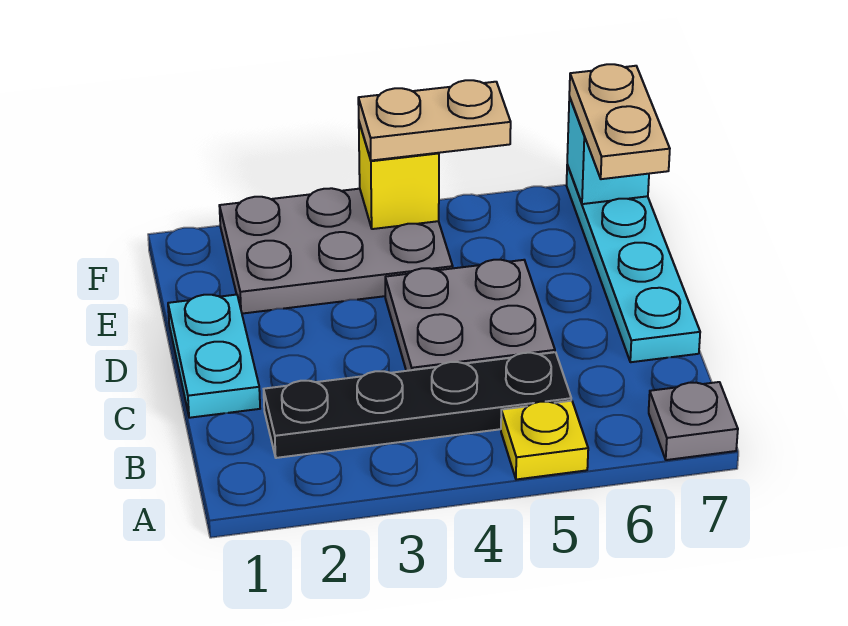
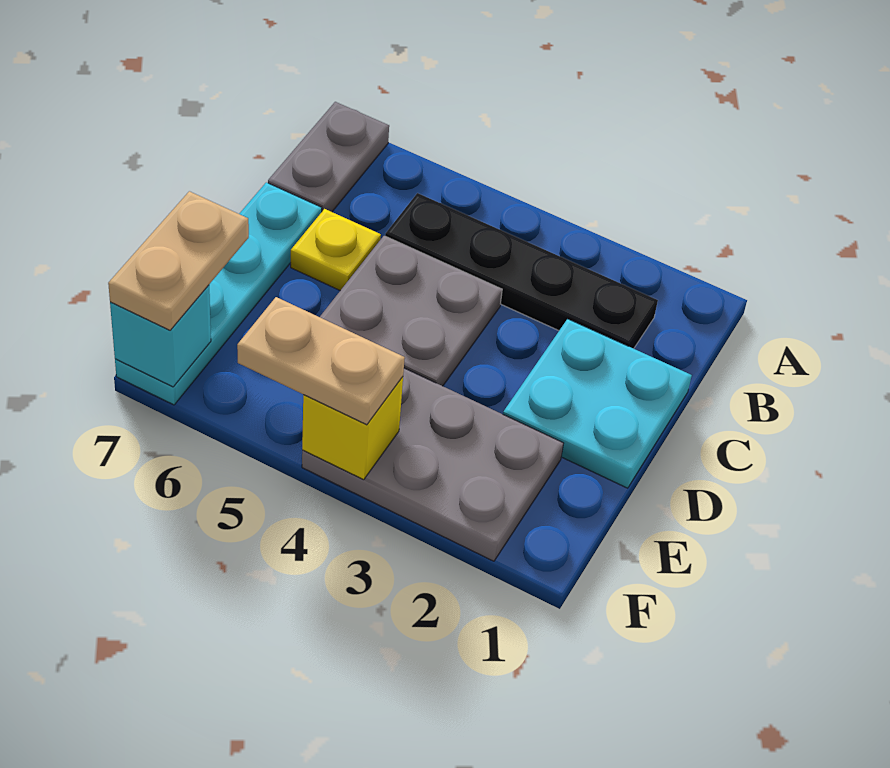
yellow 1x1 plate [501,401,588,480] -> yellow 1x1 plate moved to [291,209,381,290]
grey 1x1 plate [649,382,738,460] -> grey 1x2 plate [268,102,389,212]
cyan 1x2 plate [168,295,260,418] -> cyan 2x2 plate [503,319,692,488]

